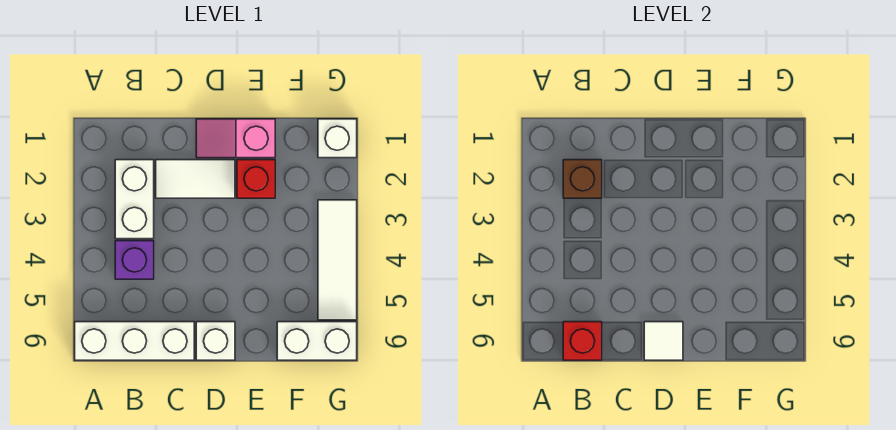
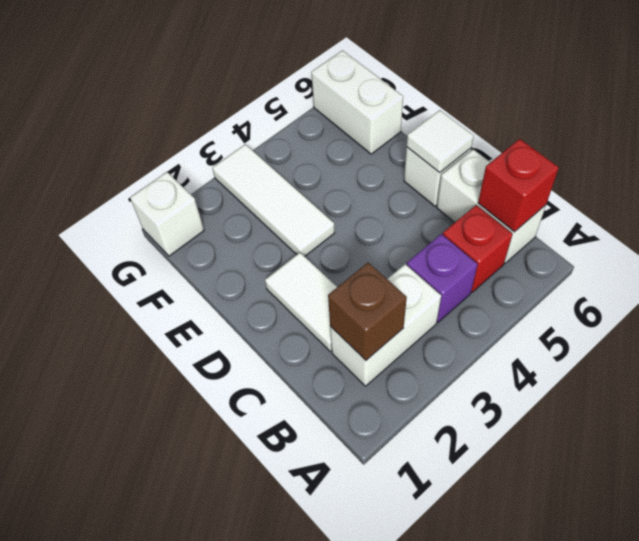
white 1x3 brick [75,322,194,360] -> white 1x2 brick [437,149,546,263]
pink 1x2 slope [196,119,275,158] -> none
red 1x1 brick [237,160,275,198] -> red 1x1 brick moved to [443,205,513,292]
white 1x3 tile [318,200,357,320] -> white 1x3 tile turned to [212,144,335,256]

